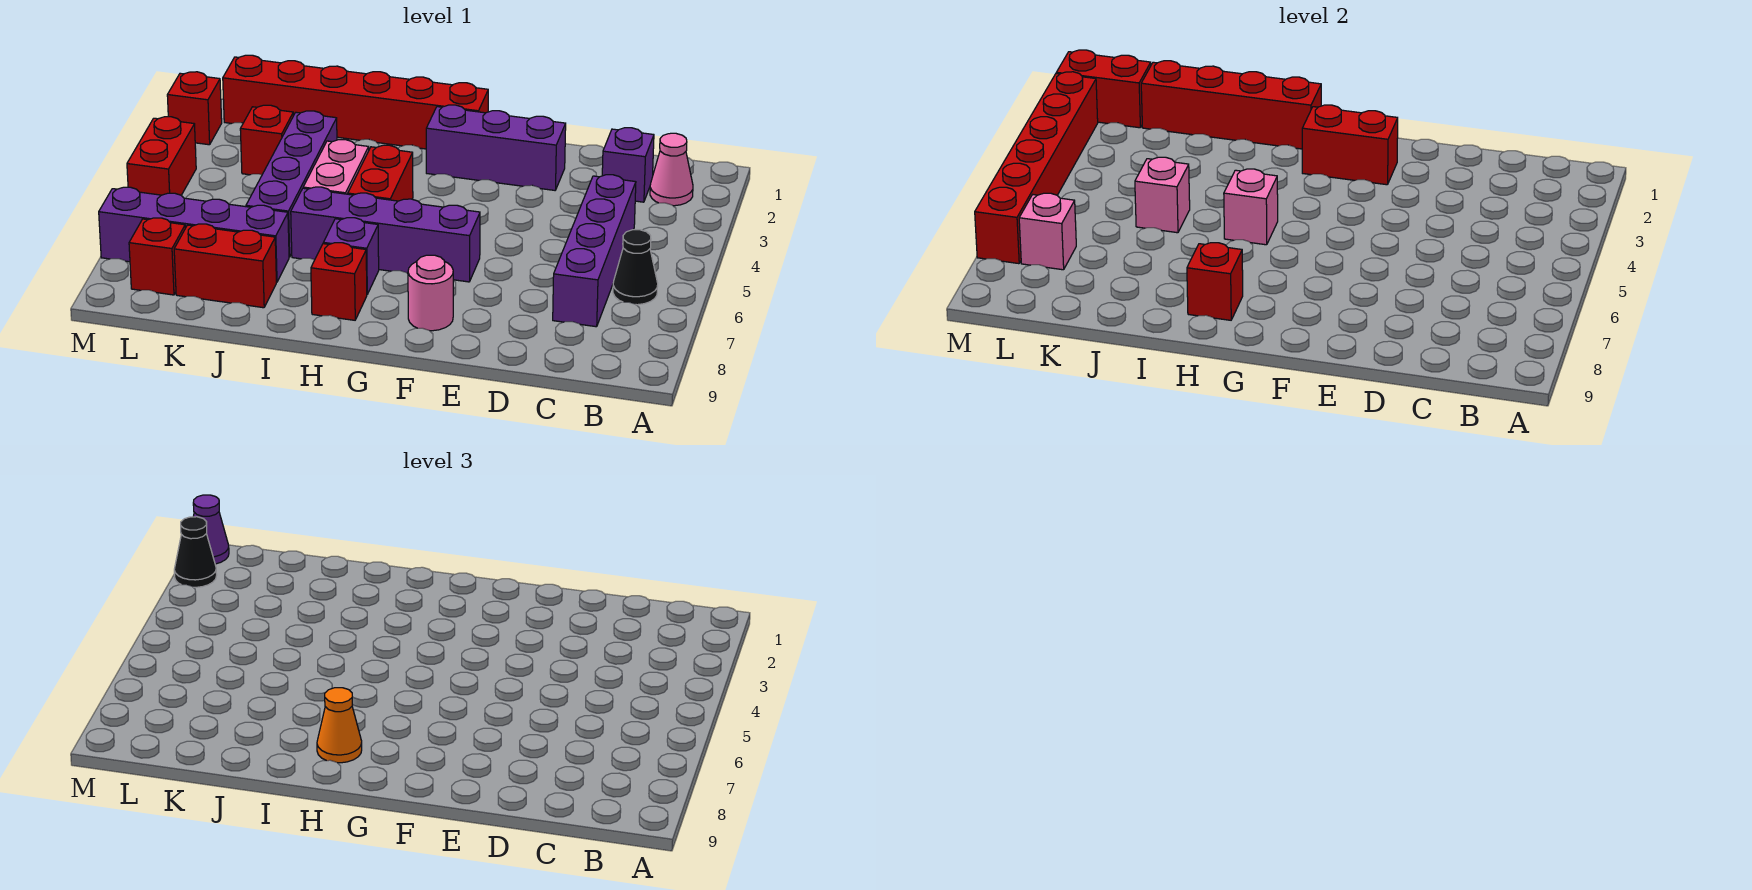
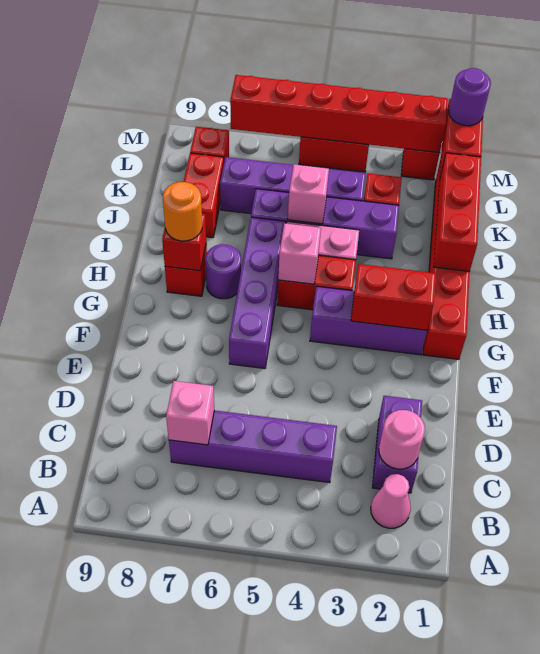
black 1x1 cone [613,230,658,305] -> none
purple 1x1 brick [602,128,654,202] -> purple 1x2 brick [373,396,422,493]
purple 1x3 brick [426,105,566,190] -> purple 1x3 brick turned to [310,286,427,355]
red 1x2 brick [1302,105,1398,185] -> red 1x2 brick turned to [351,264,436,330]
pink 1x1 round brick [408,255,453,331] -> pink 1x1 round brick moved to [379,410,425,469]
red 1x4 brick [1141,61,1321,149] -> red 1x3 brick [434,153,481,271]
purple 1x1 brick [323,218,379,294] -> purple 1x1 round brick [205,244,241,299]
orange 1x1 cone [317,688,362,763] -> orange 1x1 round brick [163,182,202,241]
purple 1x4 brick [99,187,289,282] -> purple 1x4 brick turned to [220,157,366,214]
pink 1x1 brick [1019,193,1076,270] -> pink 1x1 brick moved to [166,381,214,445]
purple 1x1 cone [193,495,229,564] -> purple 1x1 round brick [449,68,491,126]
black 1x1 cone [174,517,217,587] -> none

